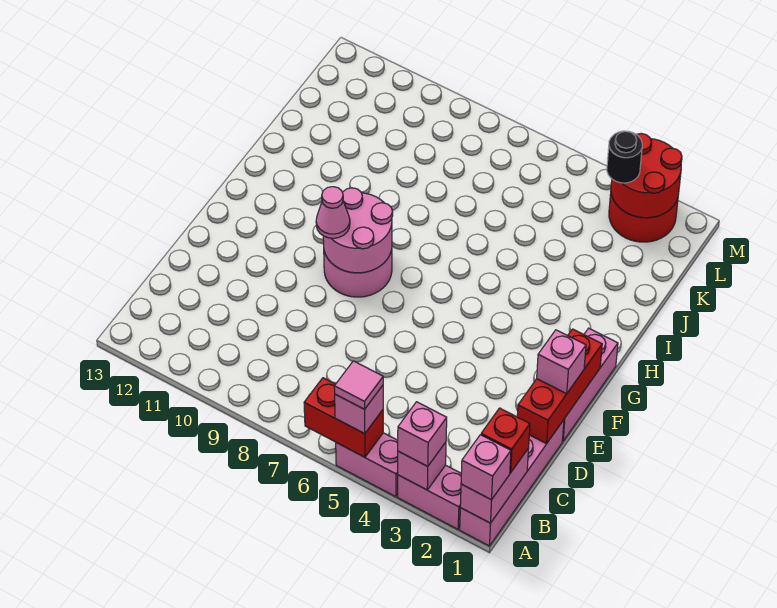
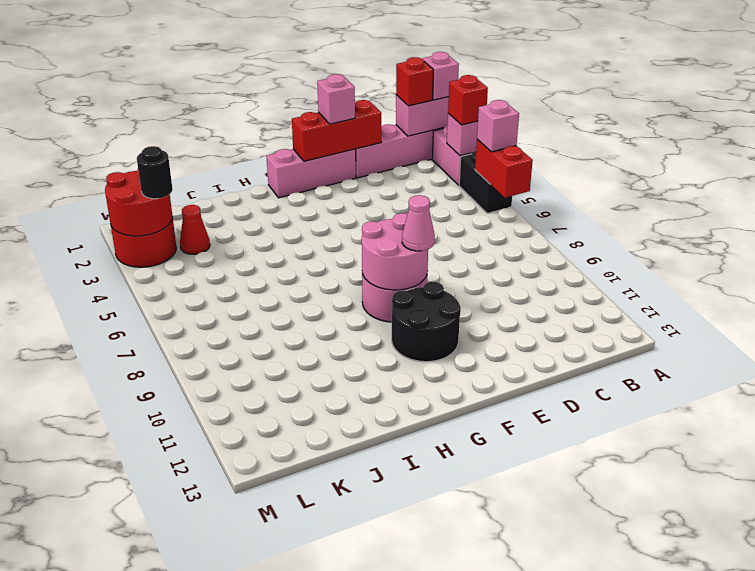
pink 1x1 brick [398,402,447,466] -> red 1x1 brick [448,75,488,125]
pink 1x2 brick [336,433,398,497] -> black 1x2 brick [459,151,512,213]
pink 1x1 tile [334,361,383,409] -> none
none -> black 2x2 round brick [392,282,461,362]
none -> red 1x1 cone [180,205,210,254]

